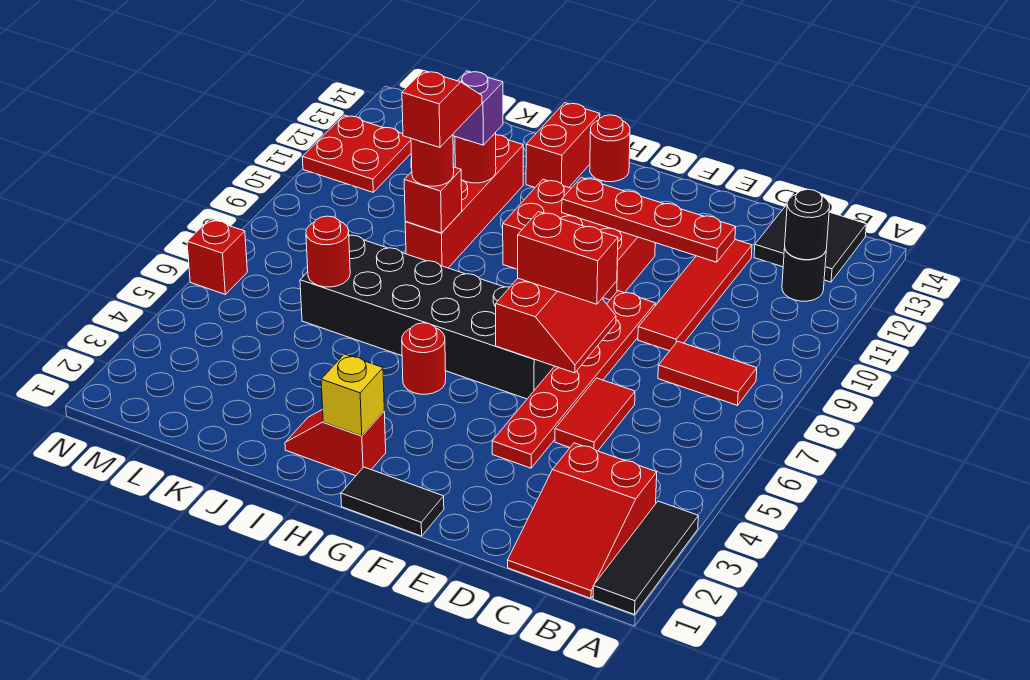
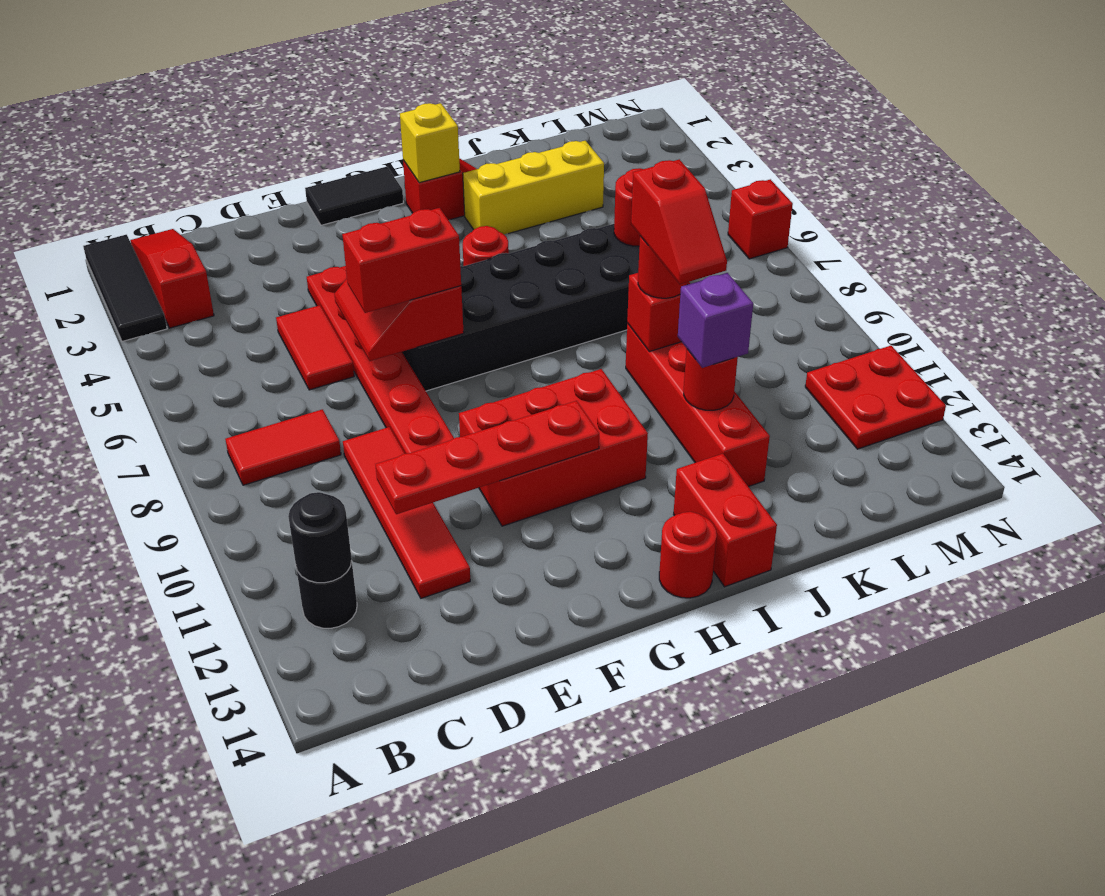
red 2x3 slope [507,443,657,598] -> red 1x3 slope [130,229,214,328]
black 2x2 tile [754,205,866,282] -> none
none -> yellow 1x3 brick [463,141,604,234]

